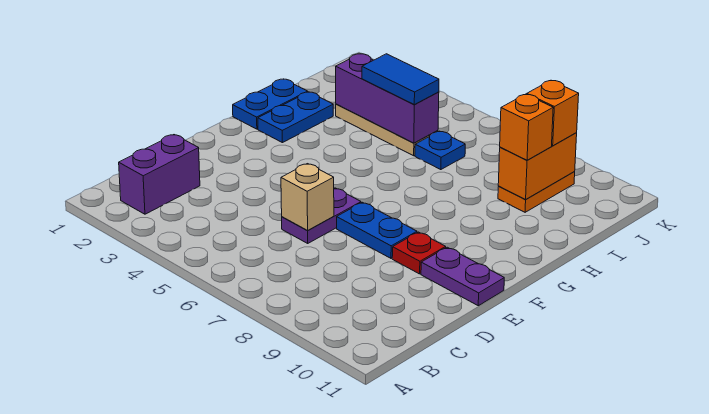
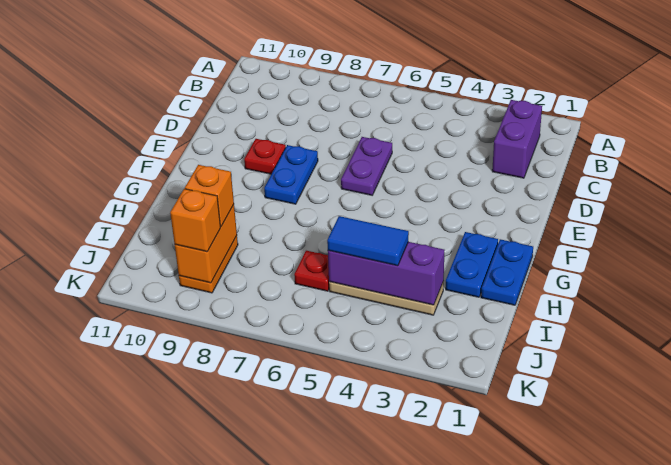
tan 1x1 brick [281,164,334,231] -> none
blue 1x2 plate [337,202,417,258] -> blue 1x2 plate turned to [264,145,318,204]
purple 1x2 plate [421,247,504,306] -> none
blue 1x1 plate [415,131,465,170] -> red 1x1 plate [294,251,329,291]

